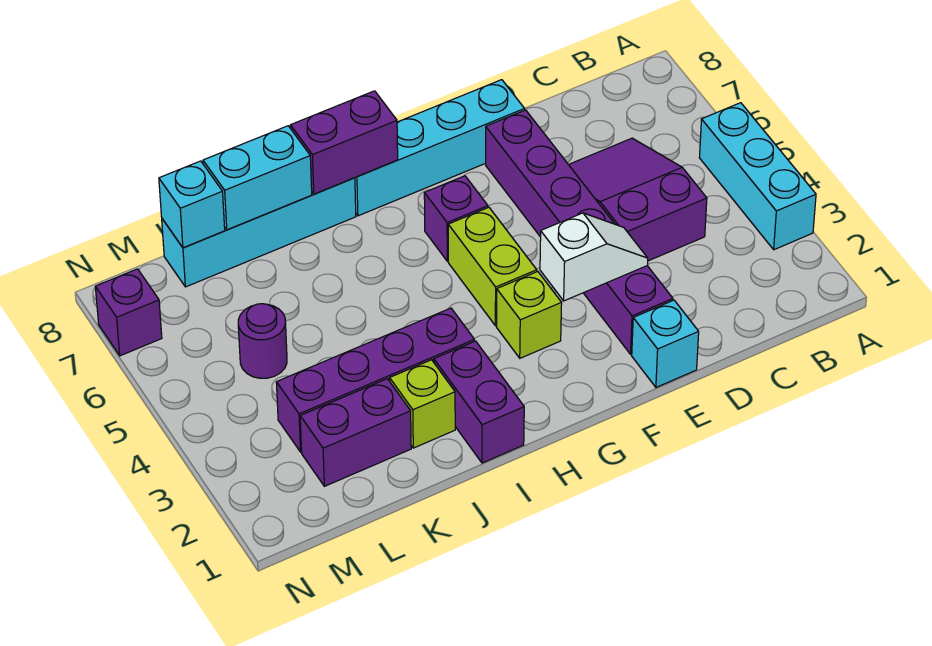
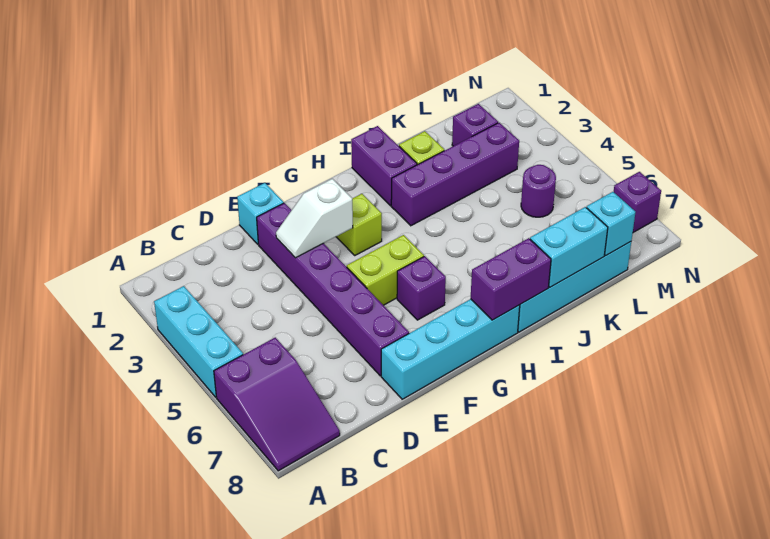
purple 2x3 slope [569,138,707,261] -> purple 2x3 slope moved to [214,338,340,471]
lime 1x2 brick [448,207,537,326] -> lime 1x2 brick turned to [347,235,424,305]
purple 1x2 brick [300,379,411,486] -> purple 1x1 brick [452,104,498,146]

